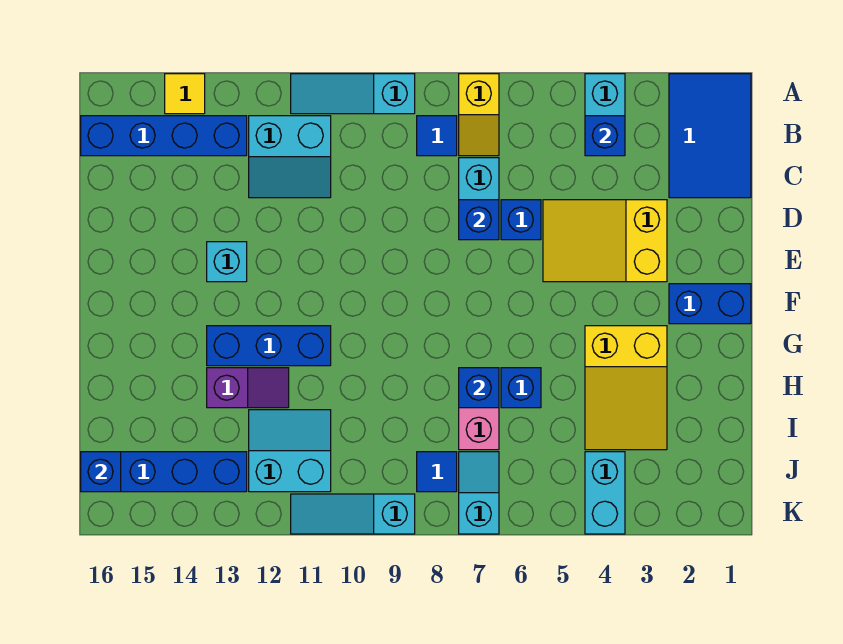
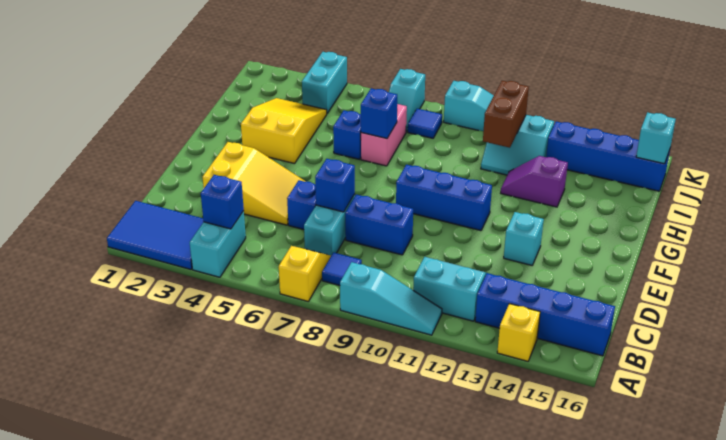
blue 2x3 tile [669,74,751,198] -> blue 2x3 tile turned to [107,201,203,269]
yellow 1x1 tile [165,74,205,114] -> yellow 1x1 brick [497,304,540,361]
blue 1x2 brick [669,284,751,324] -> blue 1x2 brick moved to [345,195,413,255]
blue 1x3 brick [207,326,331,366] -> blue 1x3 brick moved to [396,165,492,231]
none -> brown 1x2 brick [483,81,529,148]
blue 1x1 brick [81,452,121,492] -> cyan 1x1 brick [636,112,676,164]

